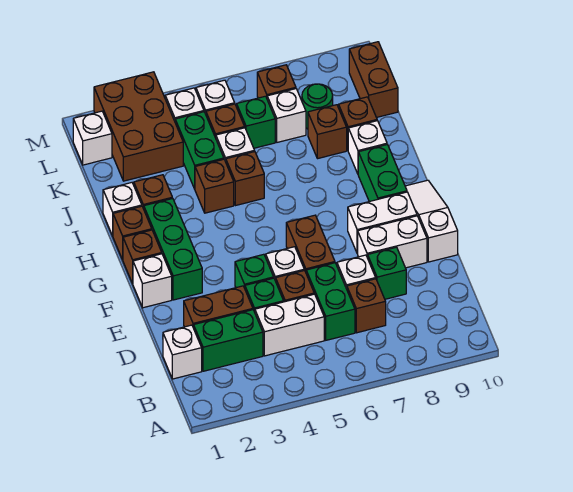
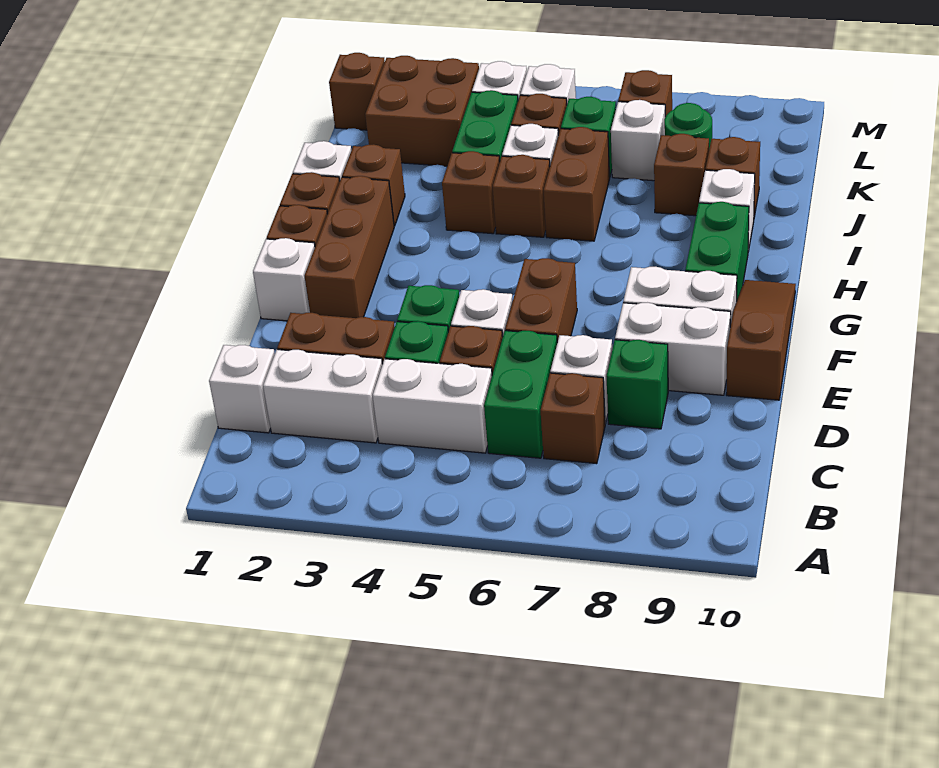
green 1x2 brick [194,310,263,371] -> white 1x2 brick [263,350,383,443]
white 1x3 slope [405,180,458,262] -> brown 1x3 slope [726,280,796,400]
green 1x3 brick [144,198,202,300] -> brown 1x3 brick [305,176,394,318]
brown 2x3 brick [94,72,183,181] -> brown 2x2 brick [365,56,479,166]
brown 1x2 brick [349,42,398,117] -> brown 1x2 brick moved to [543,127,610,241]
white 1x1 brick [73,111,112,165] -> brown 1x1 brick [329,53,385,130]

